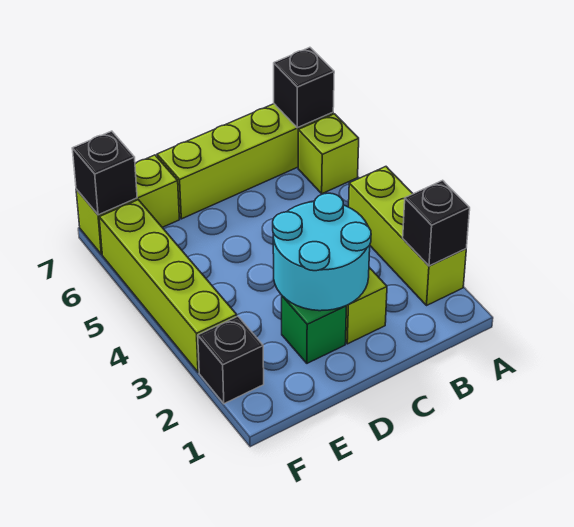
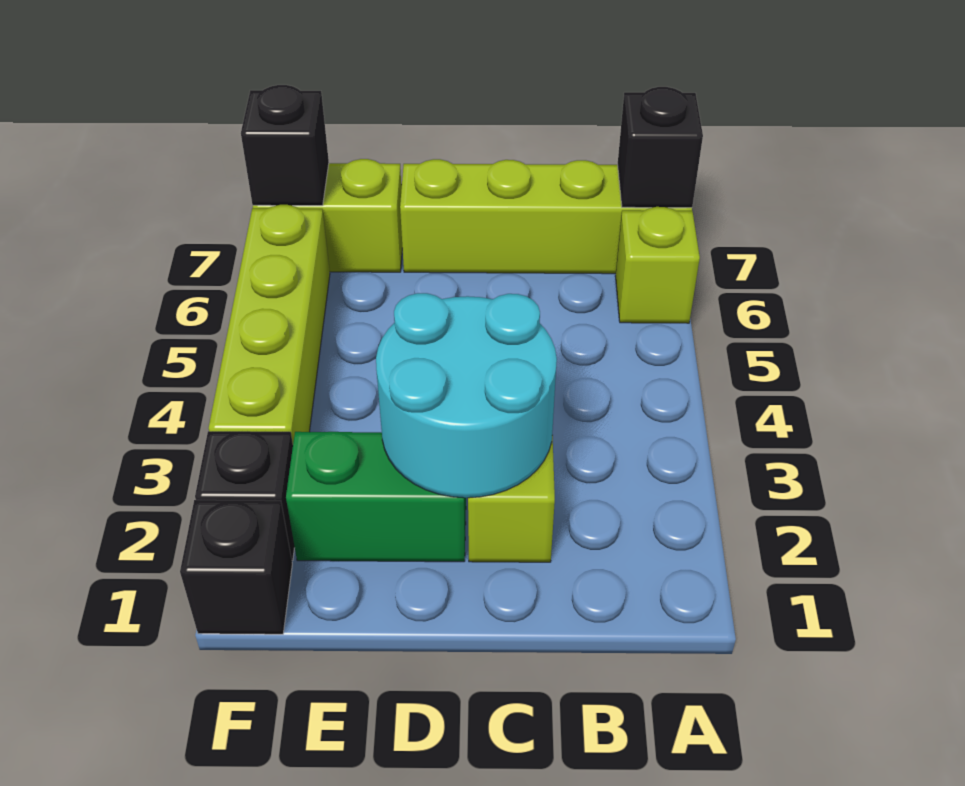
lime 1x3 brick [349,167,466,305] -> none
black 1x1 brick [403,180,470,266] -> black 1x1 brick moved to [180,500,292,634]
green 1x1 brick [282,296,346,363] -> green 1x2 brick [286,432,466,562]

